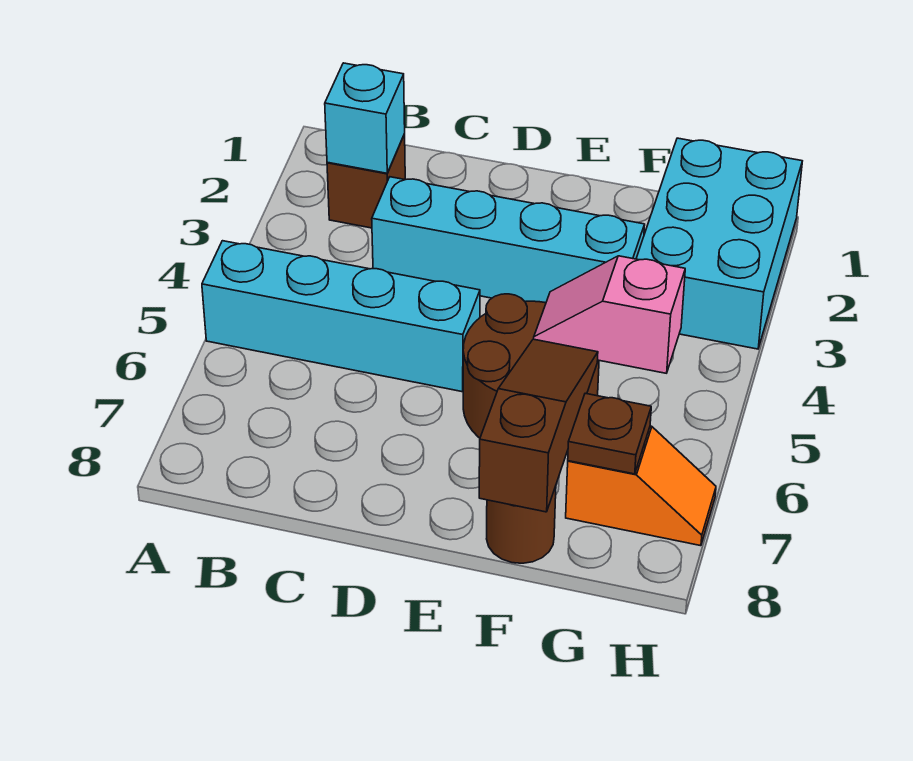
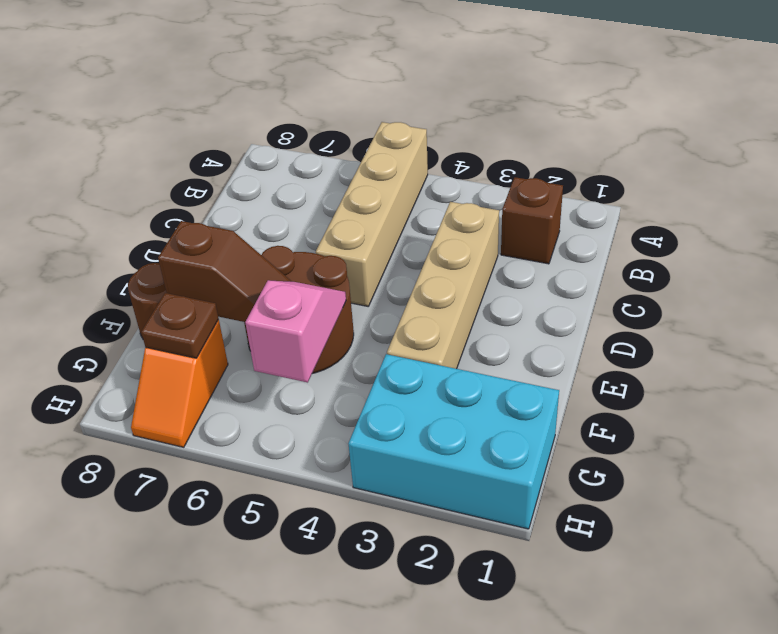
cyan 1x4 brick [202,241,480,392] -> tan 1x4 brick [316,122,428,306]
cyan 1x1 brick [325,63,405,173] -> none
cyan 1x4 brick [372,177,645,303] -> tan 1x4 brick [387,202,499,369]
brown 1x3 slope [479,339,598,512] -> brown 1x2 slope [158,221,291,322]

